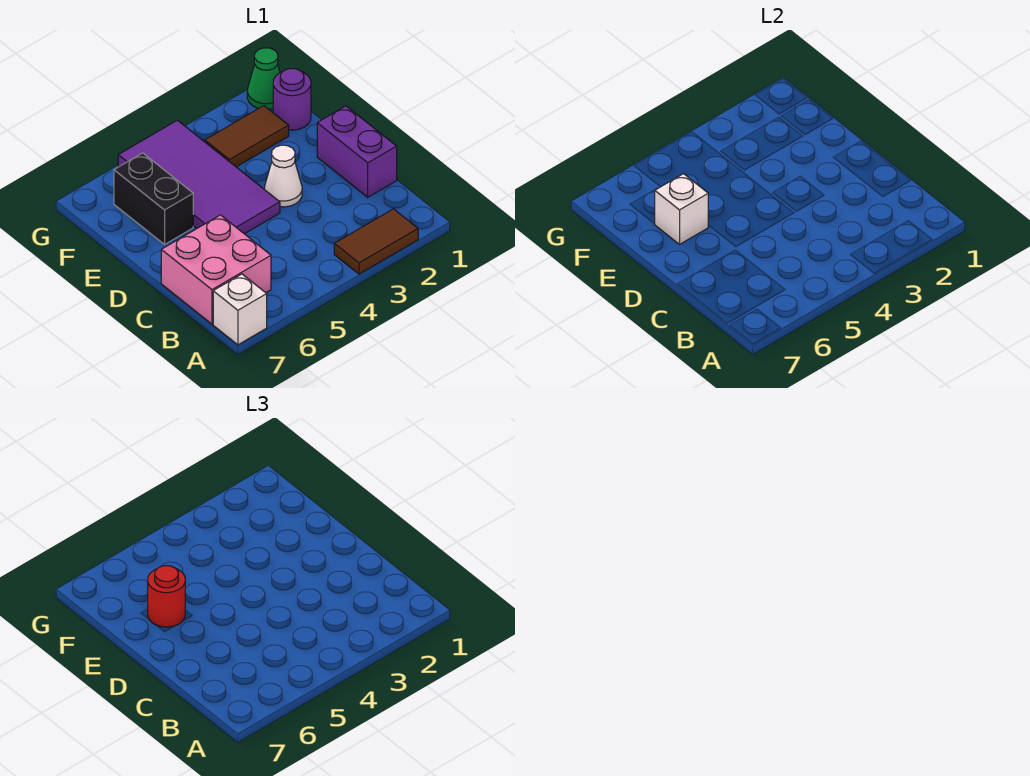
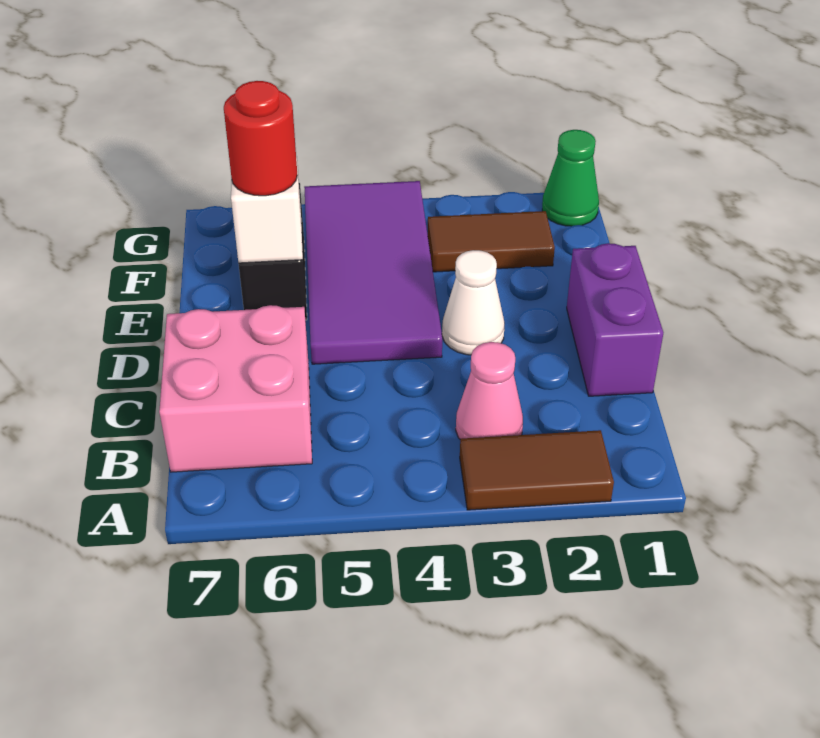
white 1x1 brick [213,274,267,345] -> none
none -> pink 1x1 cone [456,342,523,439]
purple 1x1 round brick [273,69,311,130] -> none

